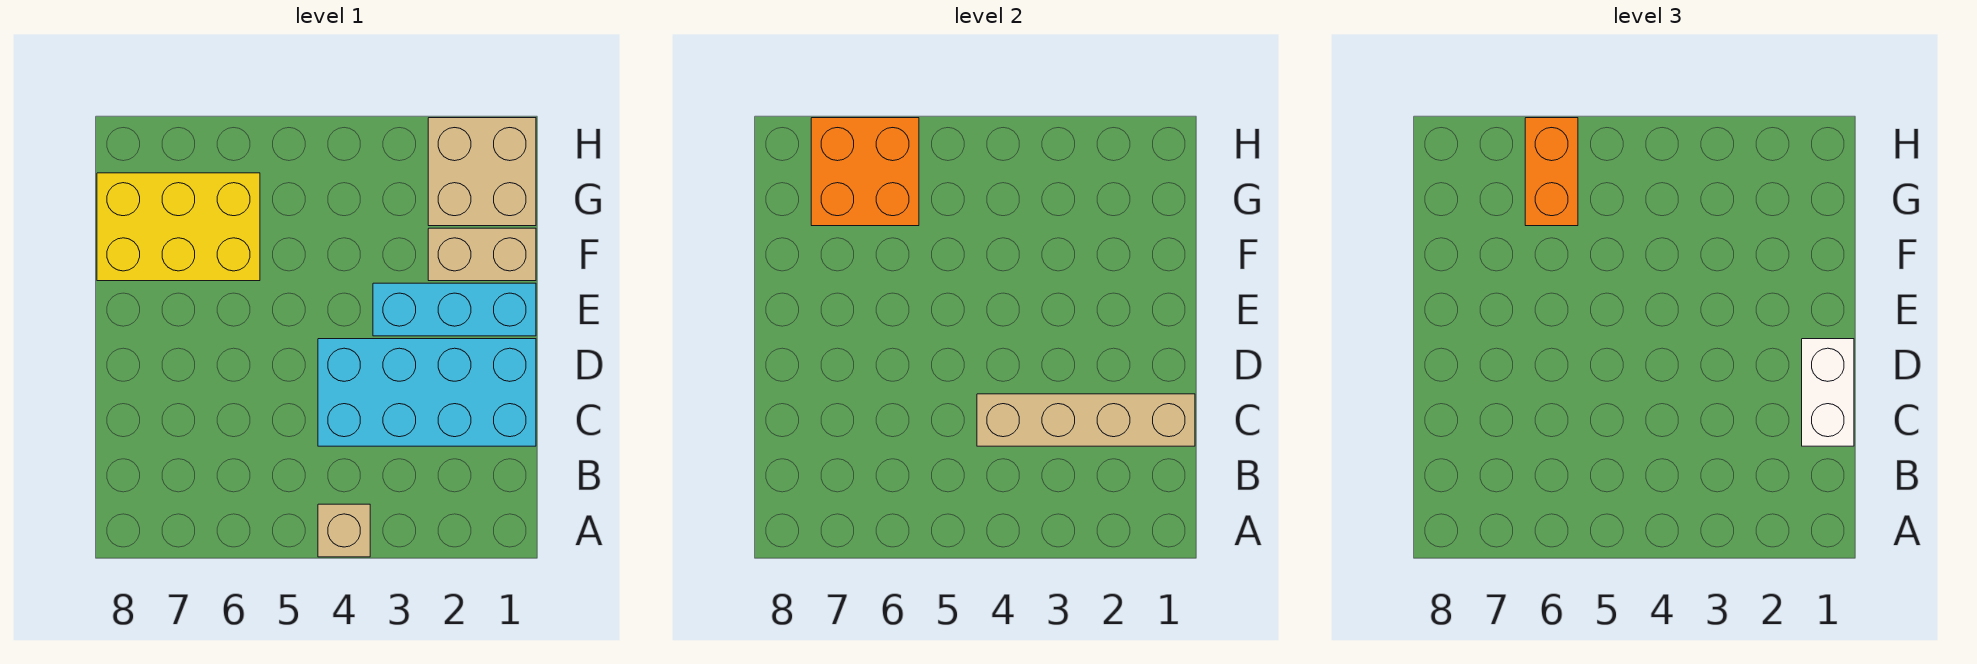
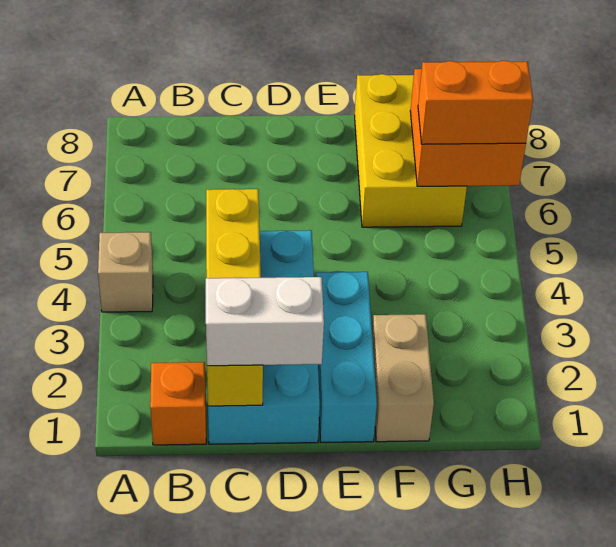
none -> orange 1x1 brick [150,362,206,445]
tan 1x4 brick [977,394,1195,446] -> yellow 1x4 brick [206,189,263,406]
tan 2x2 brick [428,118,536,226] -> none

